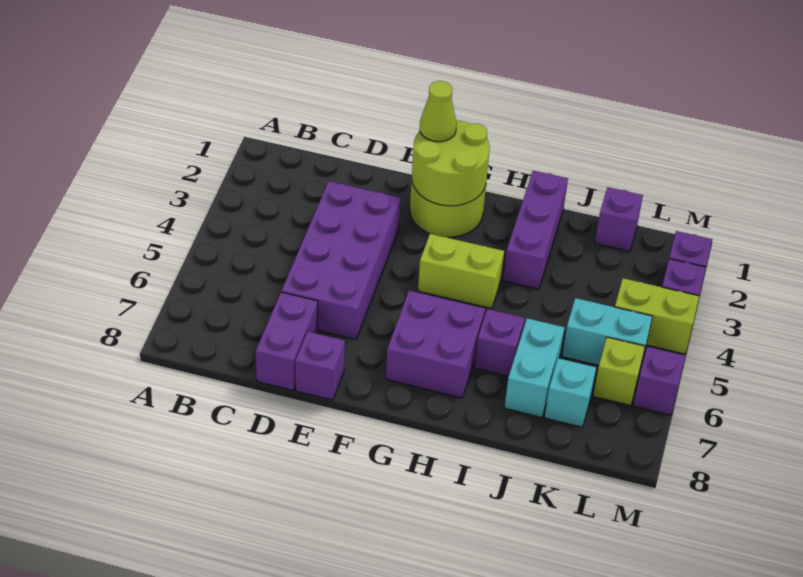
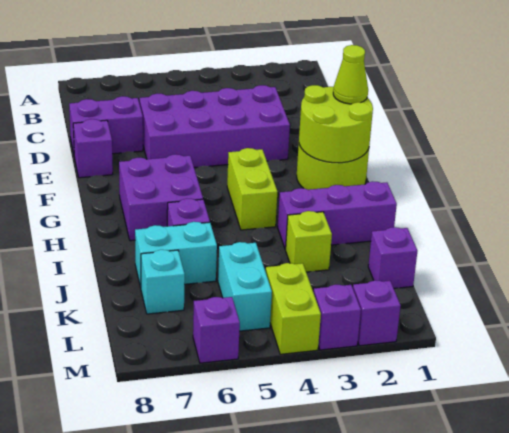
lime 1x1 brick [593,337,645,406] -> lime 1x1 brick moved to [285,211,332,272]

